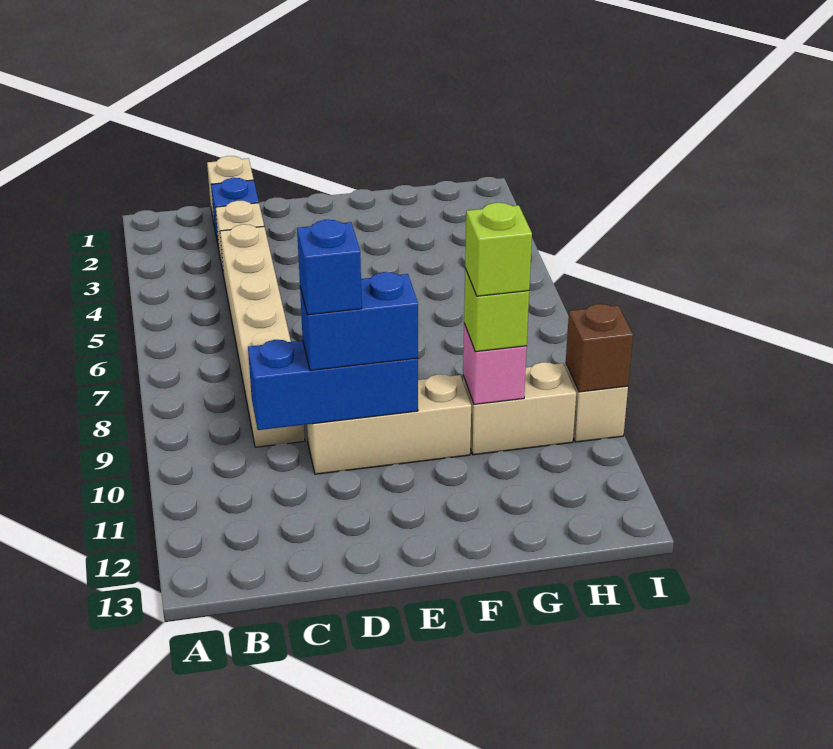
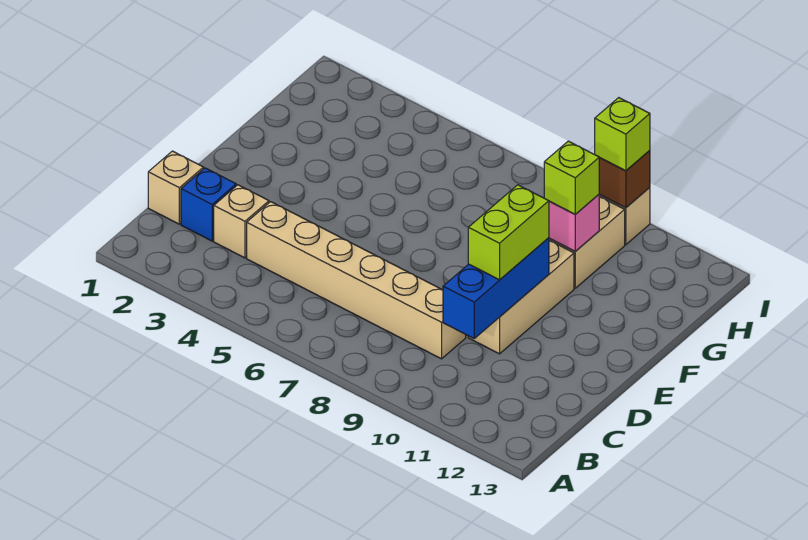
blue 1x2 brick [300,272,418,370] -> lime 1x2 brick [468,185,549,280]
blue 1x1 brick [297,220,362,315] -> none
lime 1x1 brick [465,203,532,296] -> lime 1x1 brick moved to [595,98,650,171]

